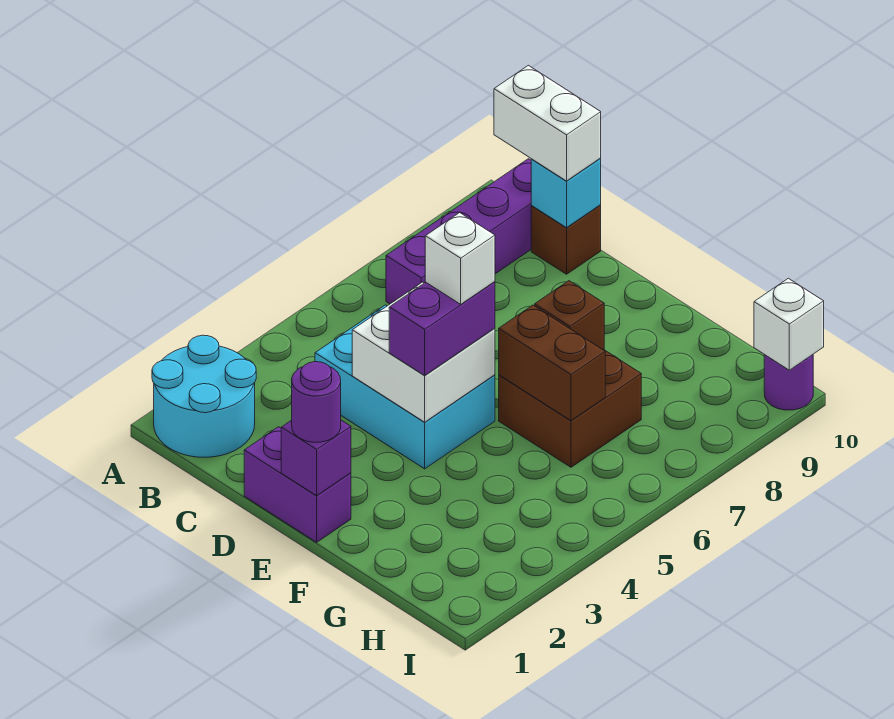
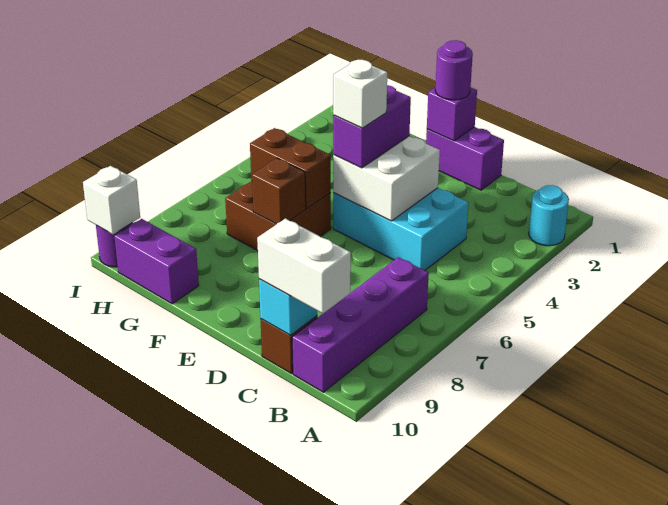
cyan 2x2 round brick [152,335,256,457] -> cyan 1x1 round brick [529,185,569,246]
none -> purple 1x2 brick [114,219,199,304]

